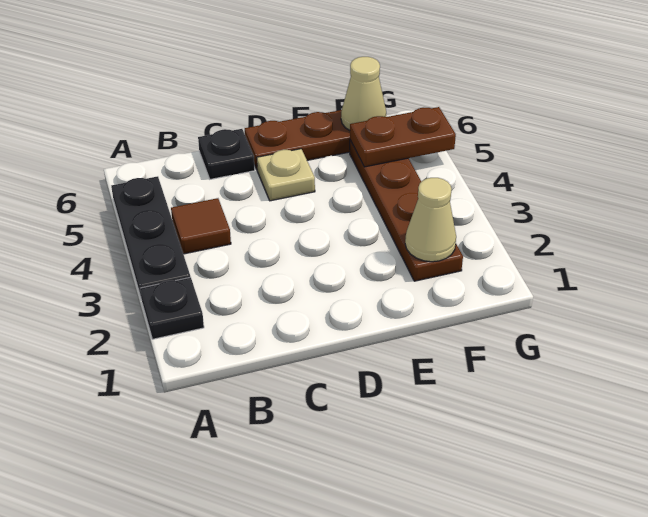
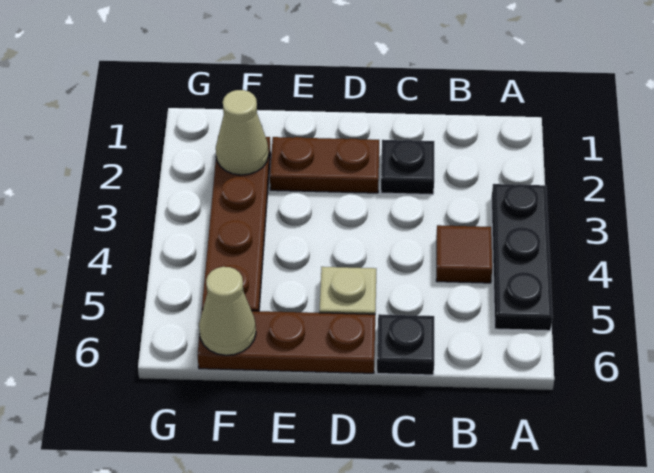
black 1x1 plate [140,277,204,339] -> black 1x1 plate moved to [381,140,434,195]
brown 1x2 plate [350,107,456,167] -> brown 1x2 plate moved to [270,137,379,193]

